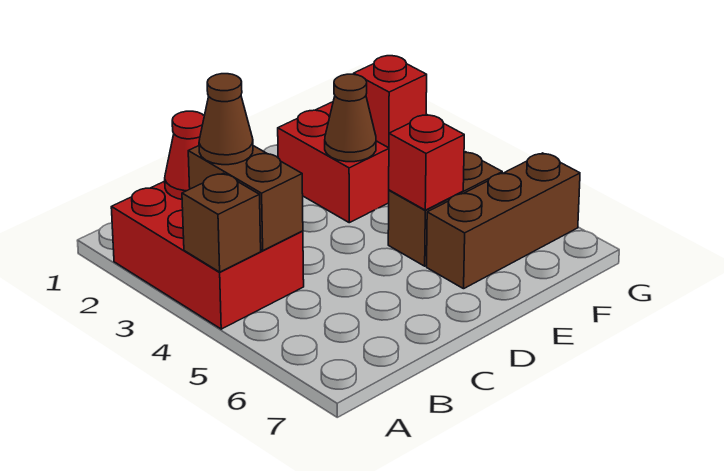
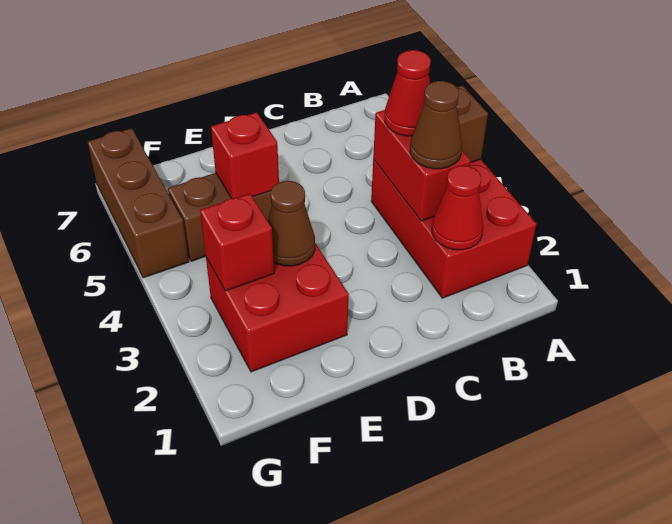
brown 1x2 brick [188,146,303,250] -> red 1x2 brick [373,110,471,221]
none -> red 1x1 cone [385,50,430,136]
brown 1x3 brick [427,153,580,289] -> brown 1x3 brick turned to [88,128,189,278]

